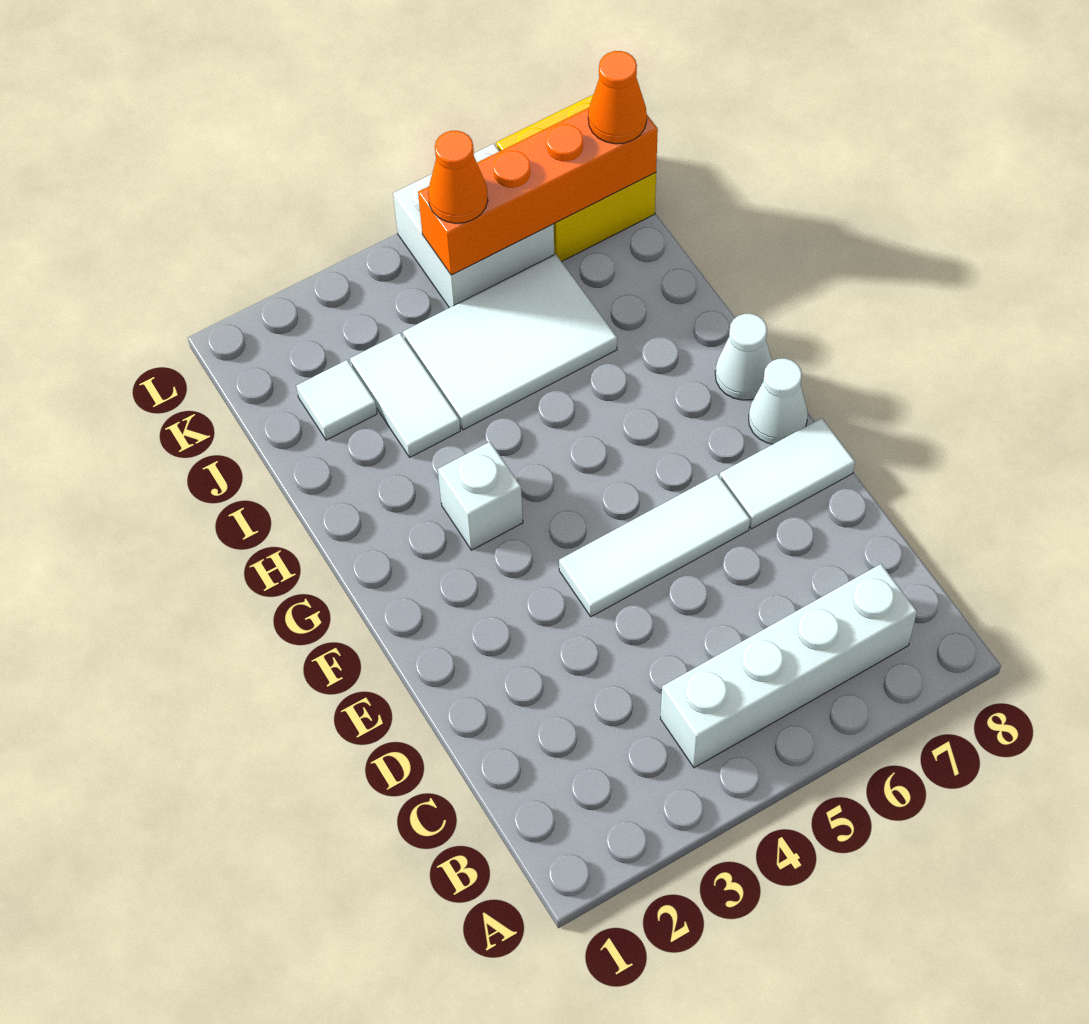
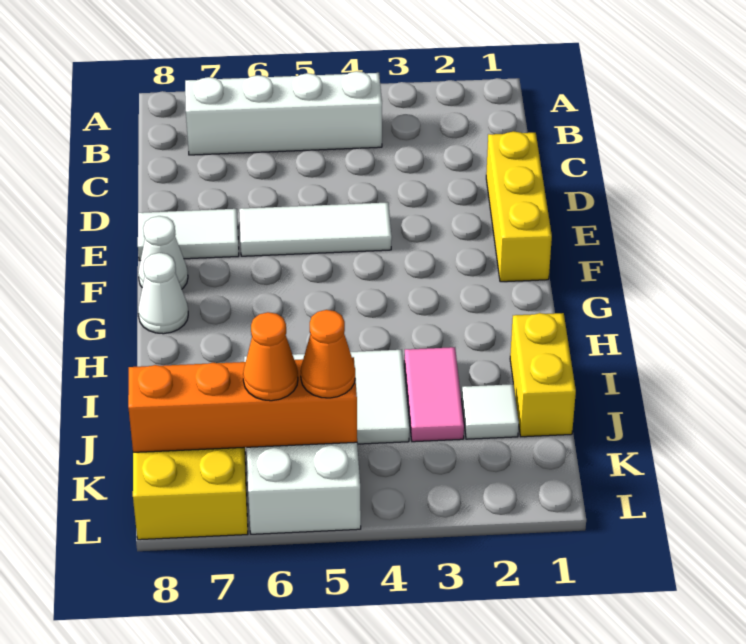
none -> yellow 1x3 brick [486,131,552,282]
white 1x1 brick [438,442,523,550] -> none
none -> yellow 1x2 brick [510,313,576,437]
white 1x2 tile [350,333,460,457] -> pink 1x2 tile [404,347,464,442]
orange 1x1 cone [588,51,647,144] -> orange 1x1 cone moved to [243,312,298,401]

